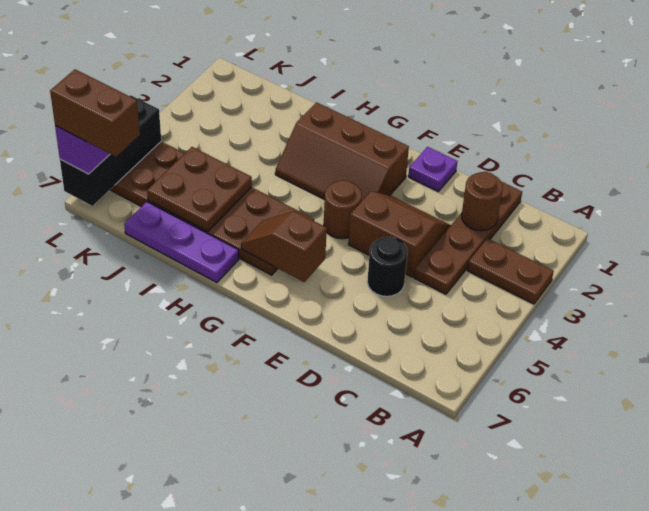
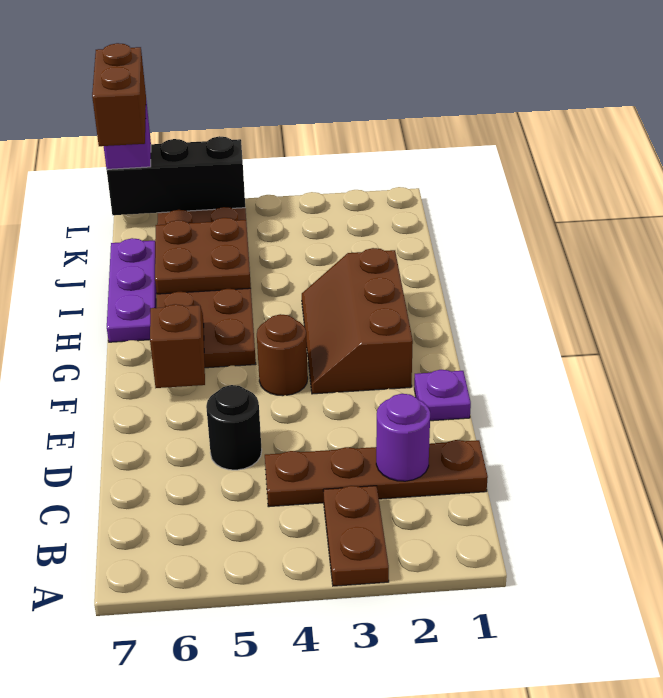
brown 1x1 round brick [462,172,503,231] -> purple 1x1 round brick [376,394,430,481]
brown 2x2 slope [349,191,451,277] -> none

